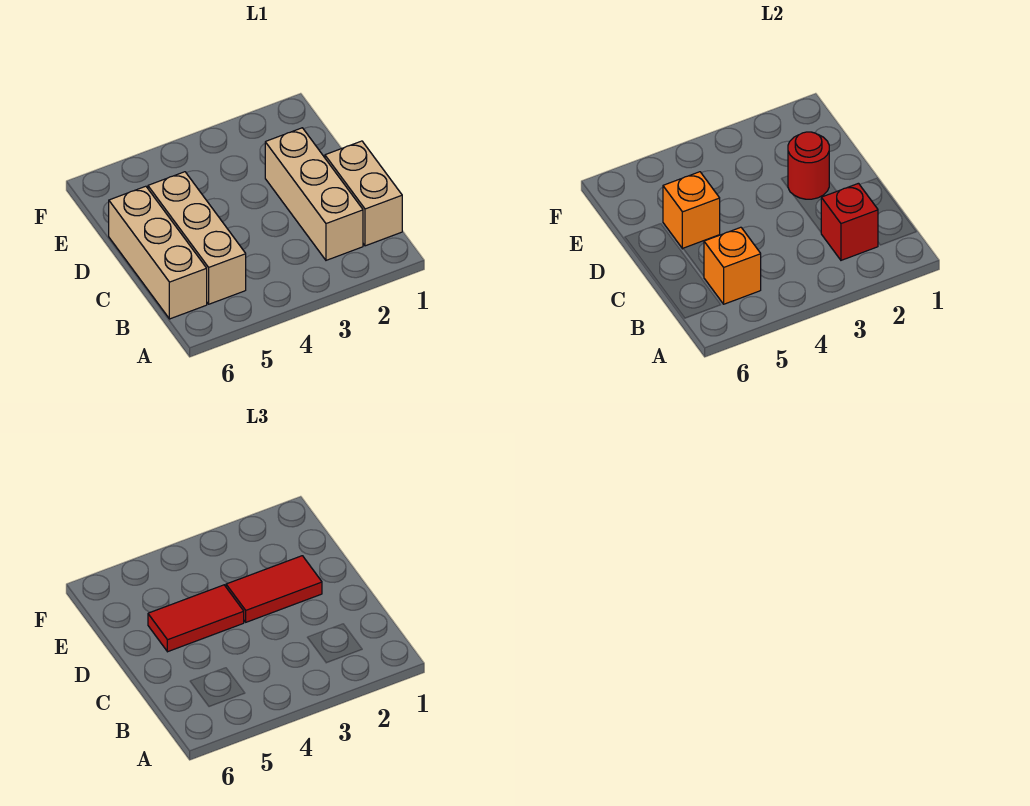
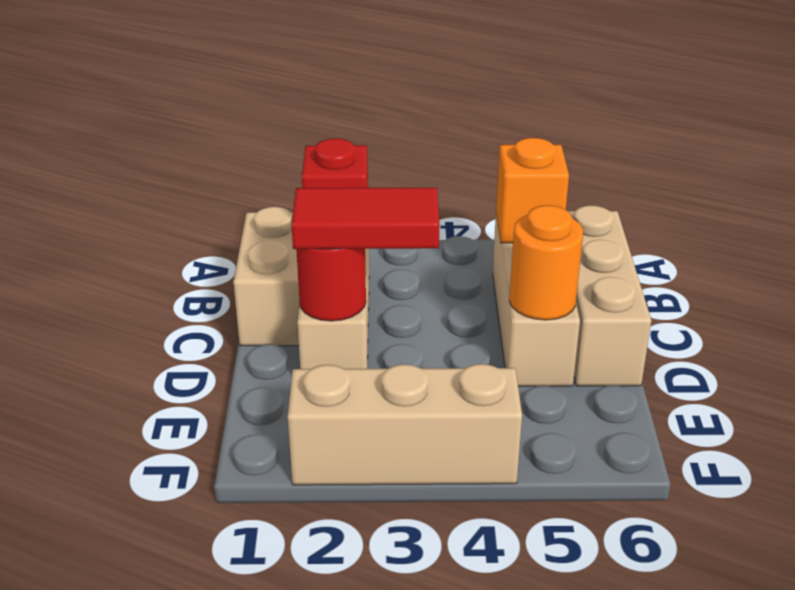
red 1x2 tile [148,585,244,652] -> none
orange 1x1 brick [663,172,720,249] -> orange 1x1 round brick [509,205,583,320]
none -> tan 1x3 brick [288,364,522,485]

